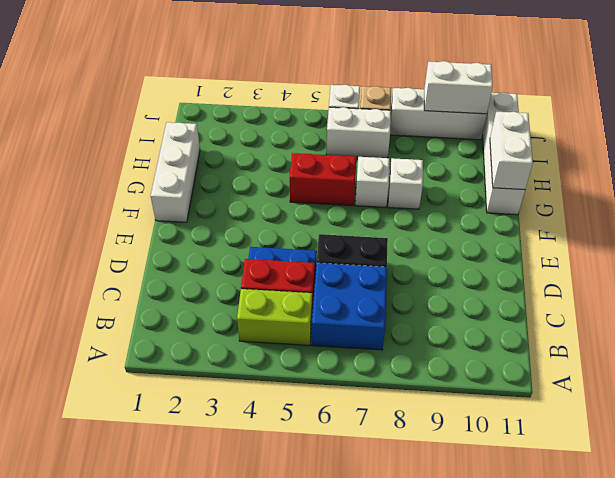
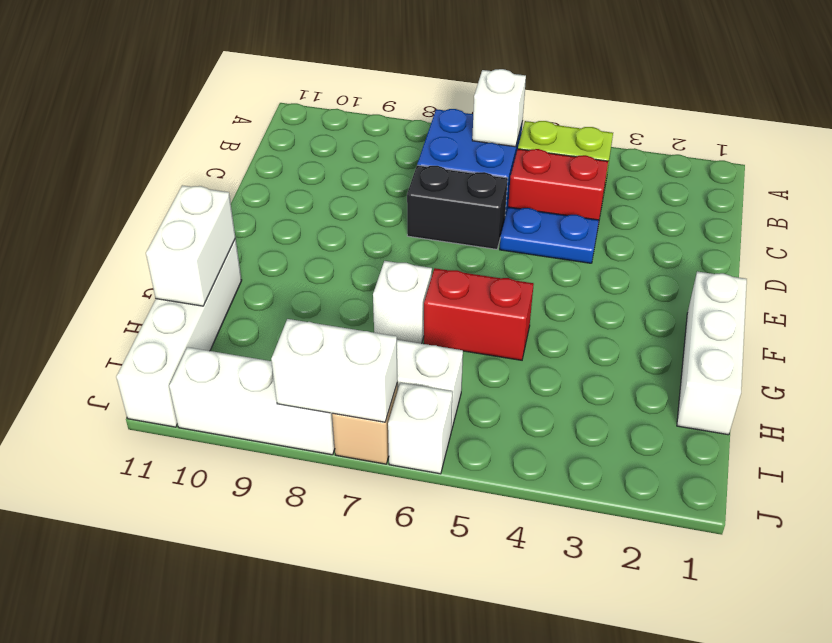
white 1x1 brick [388,158,423,209] -> white 1x1 brick moved to [472,69,526,147]
white 1x2 brick [424,61,493,114] -> white 1x2 brick moved to [271,319,398,422]

